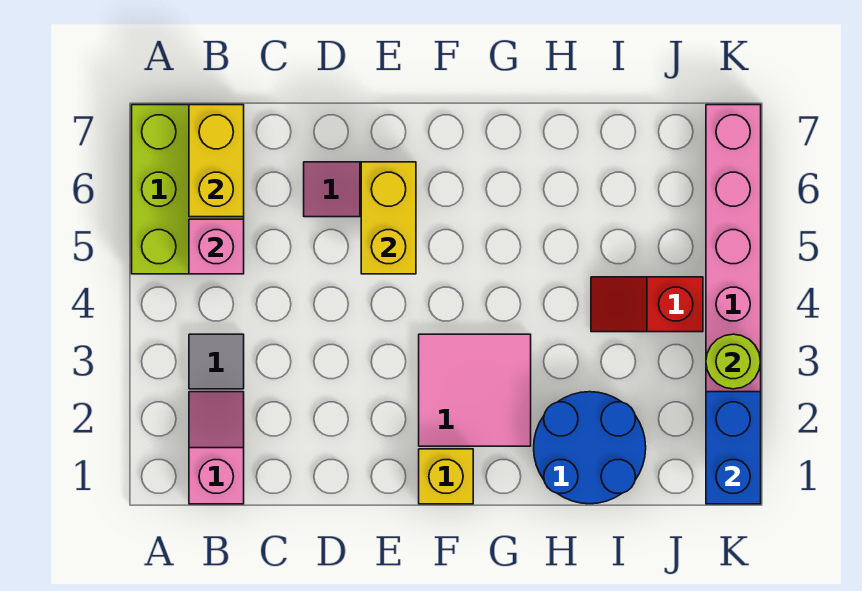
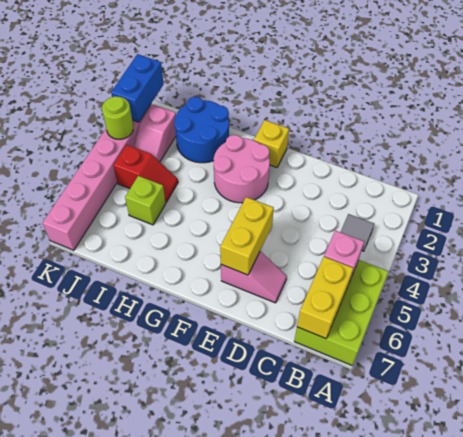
pink 1x2 slope [189,392,244,504] -> pink 1x2 slope moved to [134,104,176,162]
pink 2x2 tile [419,334,531,446] -> pink 2x2 round brick [214,135,270,203]
none -> lime 1x1 brick [125,176,166,225]

